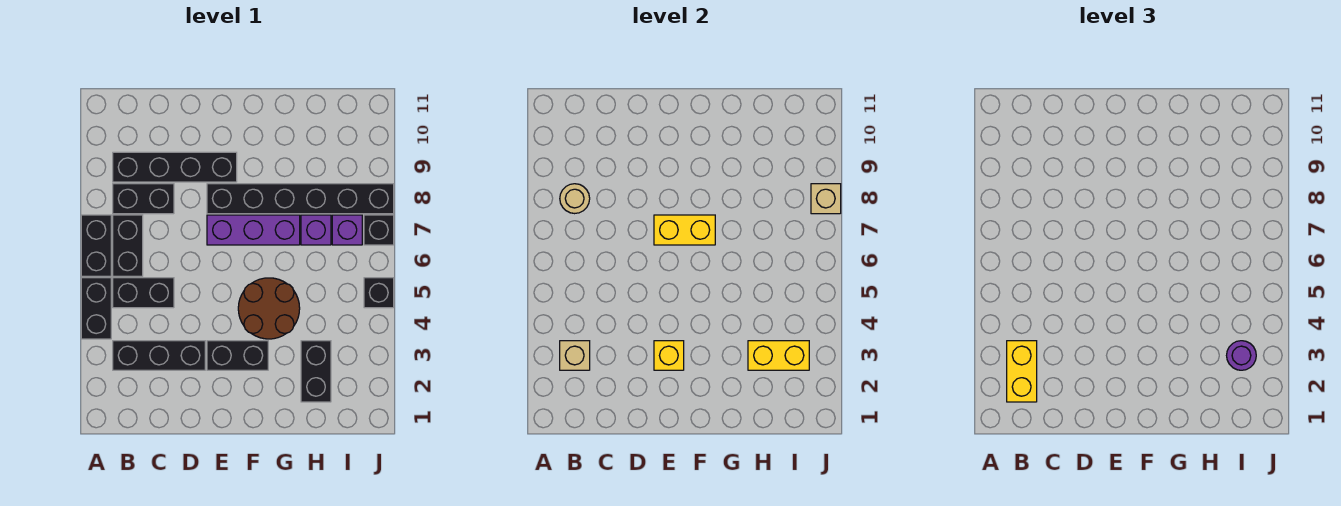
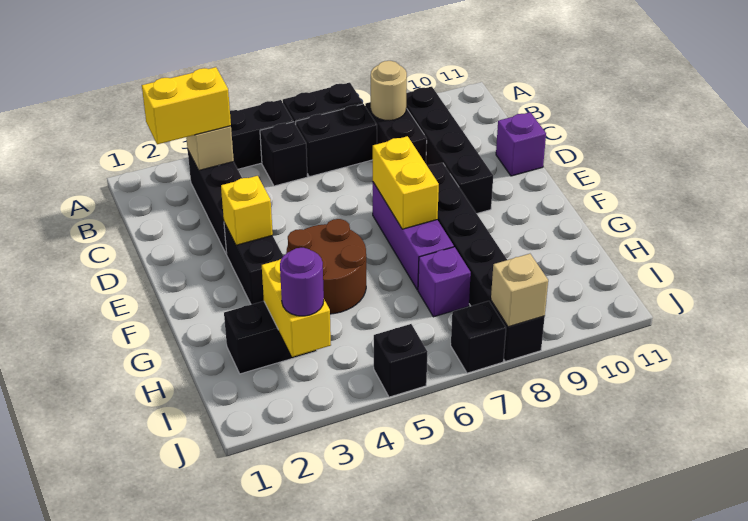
black 1x2 brick [113,278,174,308] -> black 1x1 brick [260,122,308,186]
purple 1x1 brick [332,215,362,245] -> purple 1x1 brick moved to [496,112,546,176]

